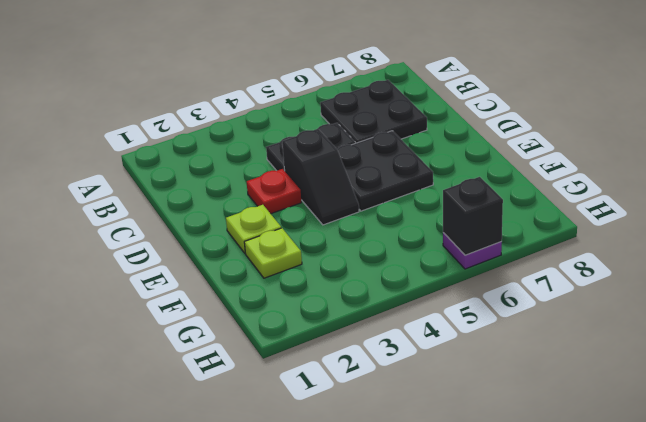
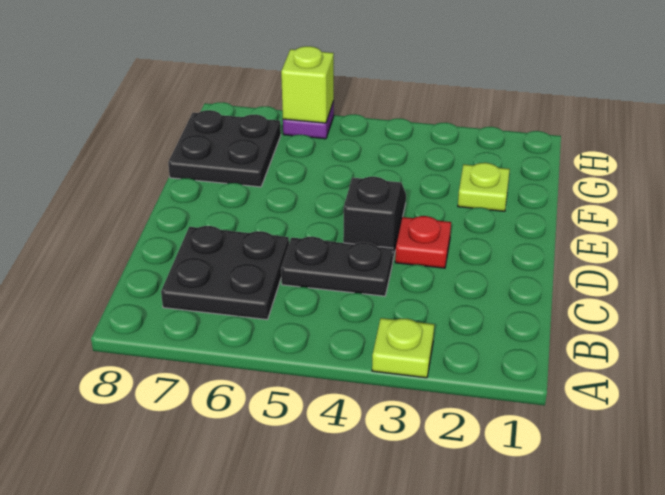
black 2x2 plate [337,131,433,211] -> black 2x2 plate moved to [168,110,281,187]
lime 1x1 plate [226,205,281,253] -> lime 1x1 plate moved to [372,318,434,378]
black 1x1 brick [443,177,503,255] -> lime 1x1 brick [281,46,334,123]

